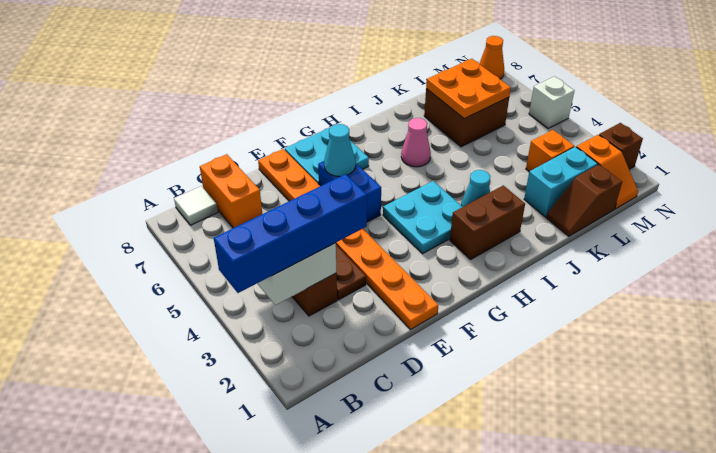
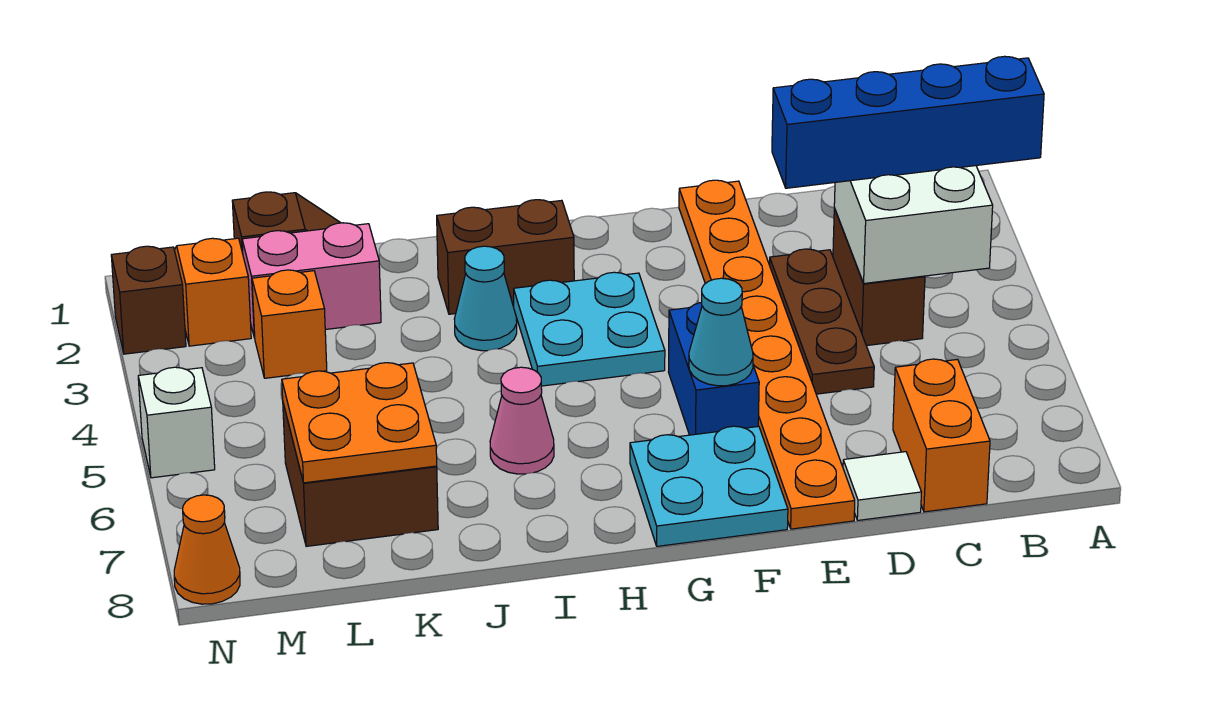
white 1x1 tile [174,186,218,225] -> white 1x1 tile moved to [843,452,921,520]
cyan 1x2 brick [524,147,598,217] -> pink 1x2 brick [242,223,381,338]

